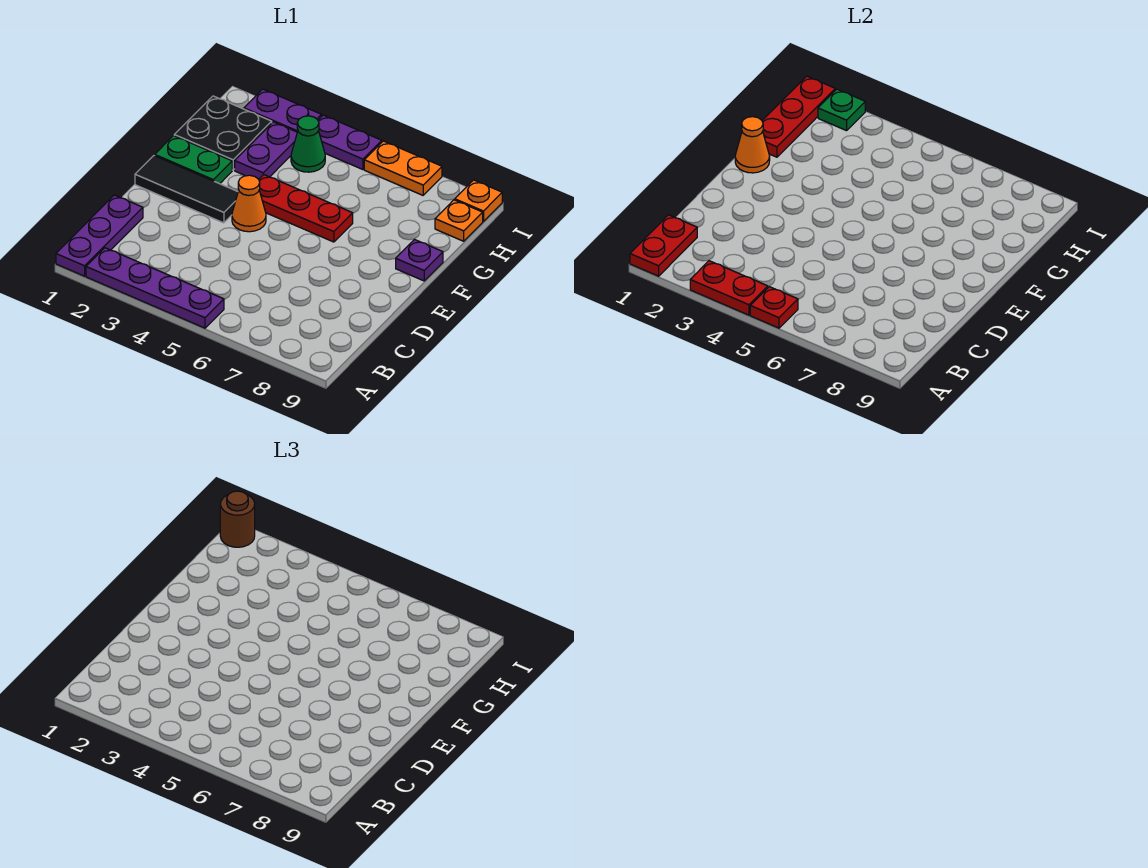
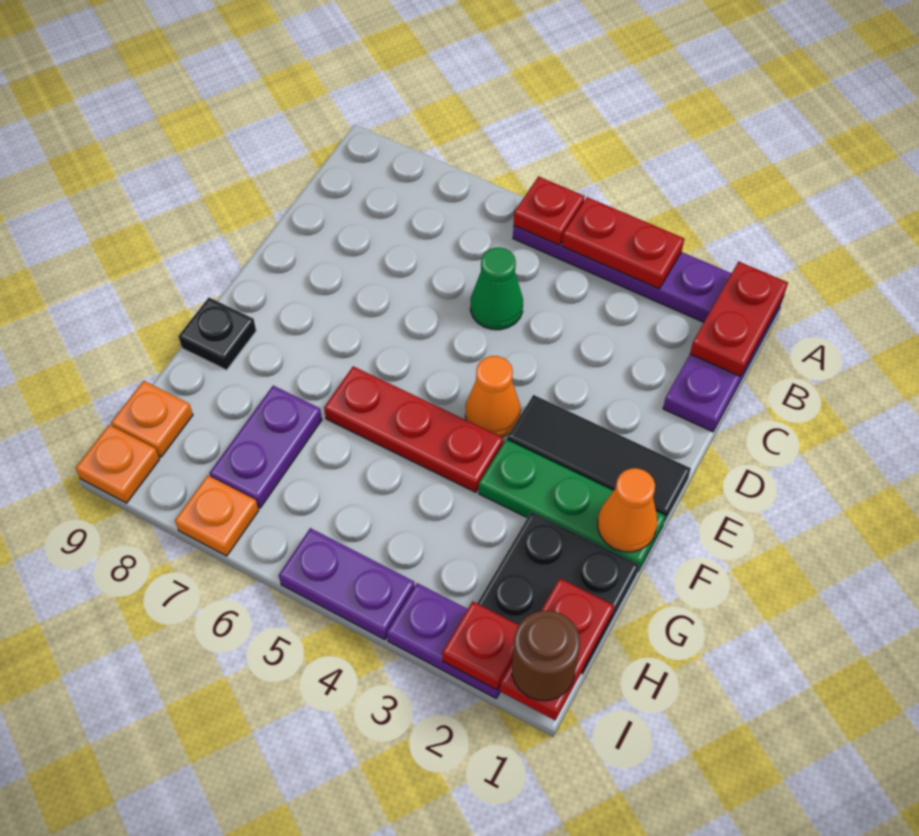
green 1x2 plate [155,136,232,184] -> green 1x3 plate [479,440,665,571]
purple 1x1 plate [396,240,443,281] -> black 1x1 plate [178,298,256,370]
red 1x3 plate [762,76,835,157] -> red 1x2 plate [500,578,614,720]
purple 1x2 plate [235,122,297,179] -> purple 1x2 plate moved to [209,386,322,508]
green 1x1 cone [291,116,325,172] -> green 1x1 cone moved to [470,248,523,330]
green 1x1 plate [818,89,865,131] -> red 1x1 plate [442,601,518,690]
orange 1x2 plate [364,141,442,195] -> orange 1x1 plate [175,475,259,556]

